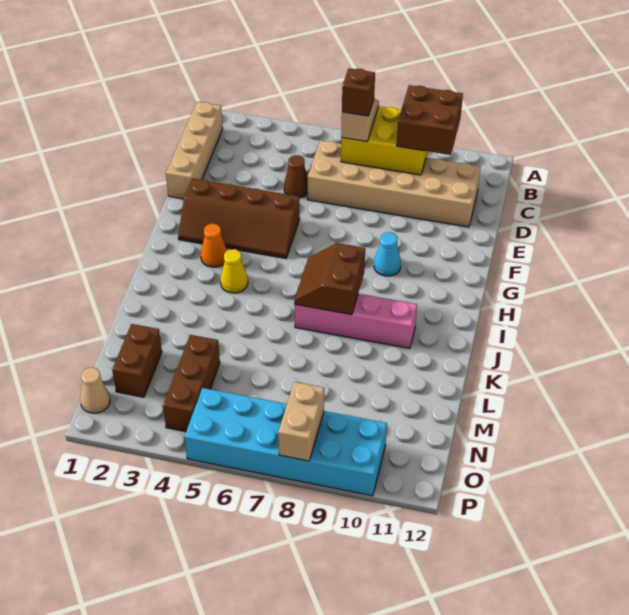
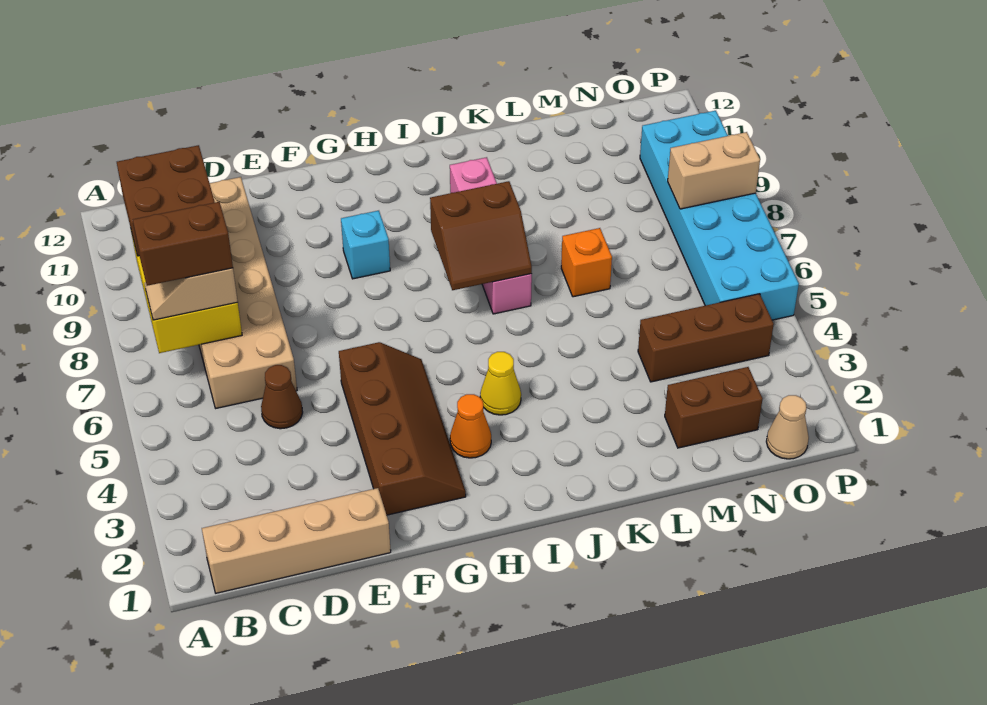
brown 1x1 brick [342,68,375,116] -> brown 1x2 brick [133,202,233,286]
cyan 1x1 cone [374,232,401,276] -> cyan 1x1 brick [341,211,390,279]
none -> orange 1x1 brick [561,228,612,297]

